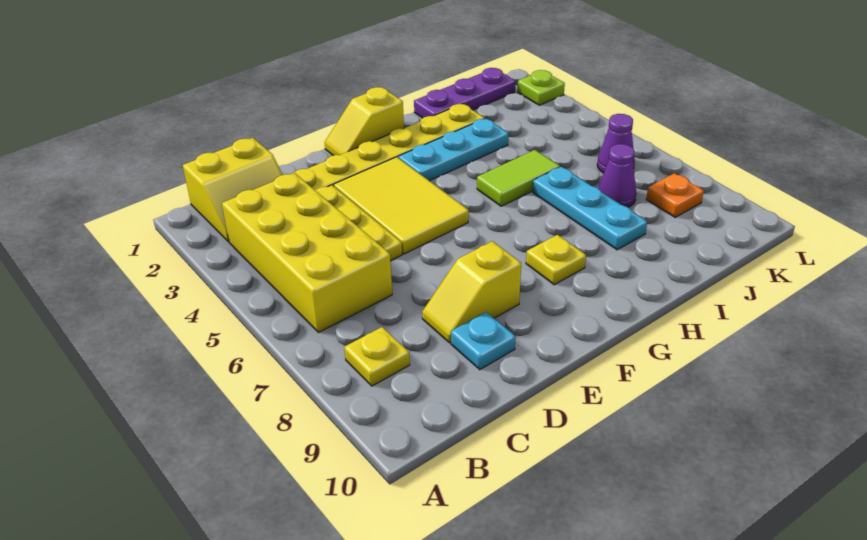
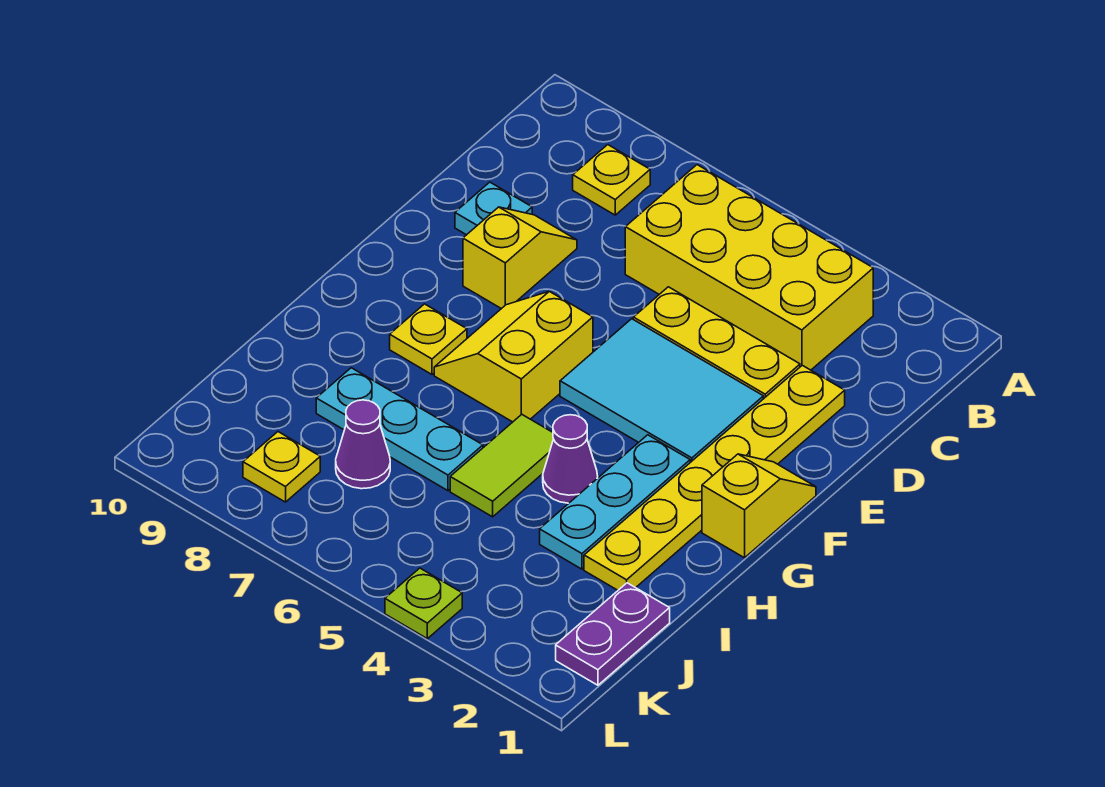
yellow 2x2 slope [183,138,283,242] -> yellow 2x2 slope moved to [434,291,593,422]
yellow 2x3 tile [334,157,469,254] -> cyan 2x3 tile [560,319,763,462]
purple 1x3 plate [414,68,515,118] -> purple 1x2 plate [556,583,670,685]
purple 1x1 cone [597,114,635,173] -> purple 1x1 cone moved to [543,415,598,503]
orange 1x1 plate [646,173,704,217] -> yellow 1x1 plate [243,432,320,502]
lime 1x1 plate [517,70,565,105] -> lime 1x1 plate moved to [385,568,462,639]

